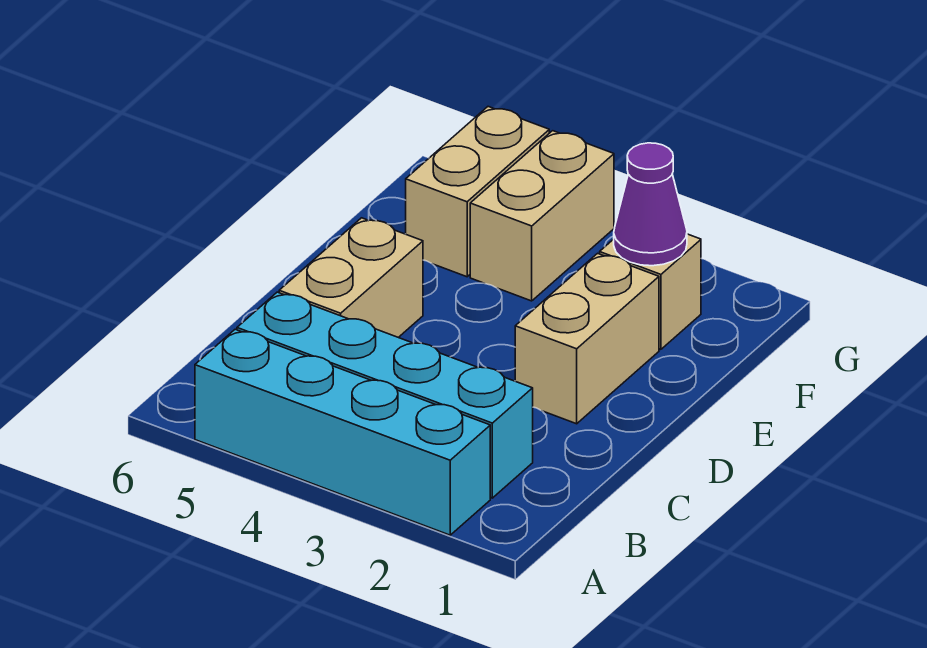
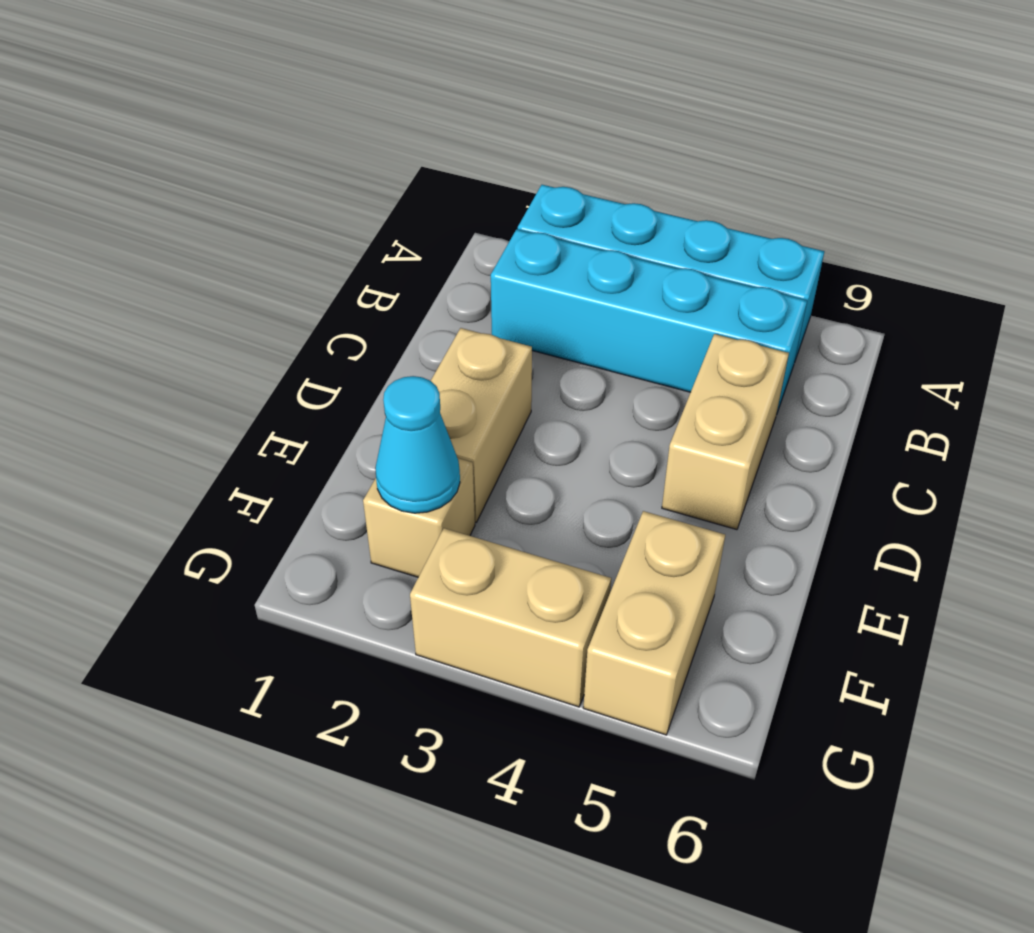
purple 1x1 cone [614,143,687,266] -> cyan 1x1 cone [375,376,460,513]
tan 1x2 brick [470,131,614,301] -> tan 1x2 brick turned to [410,528,611,707]

